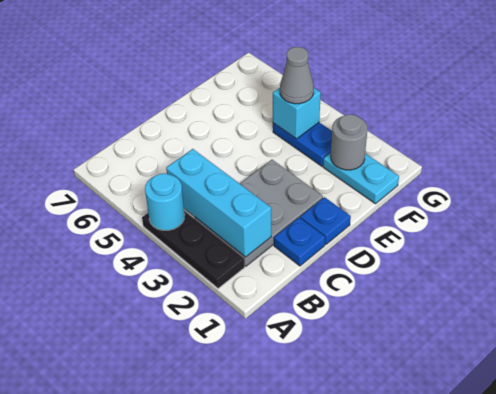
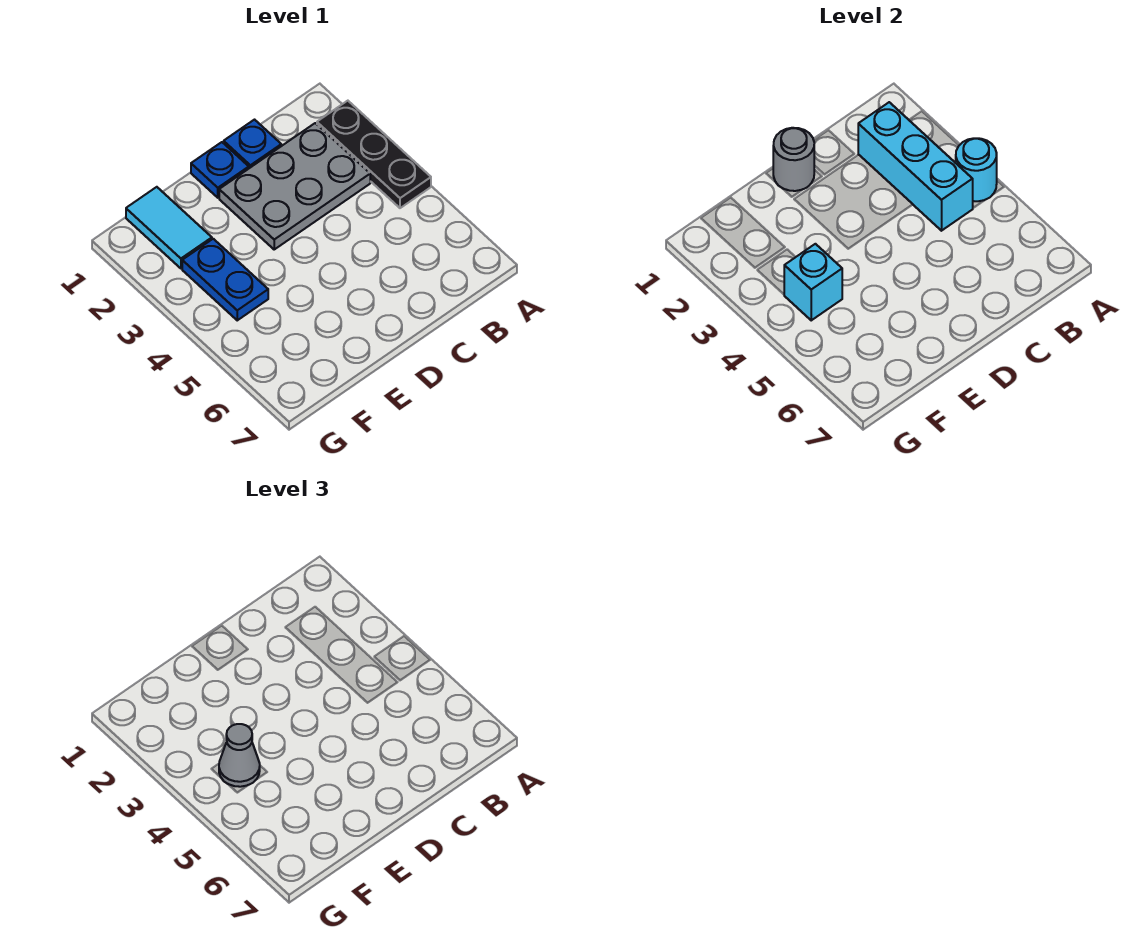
cyan 1x2 plate [323,153,399,204] -> cyan 1x2 tile [126,187,212,268]
grey 1x1 round brick [331,115,367,170] -> grey 1x1 round brick moved to [773,128,814,191]

